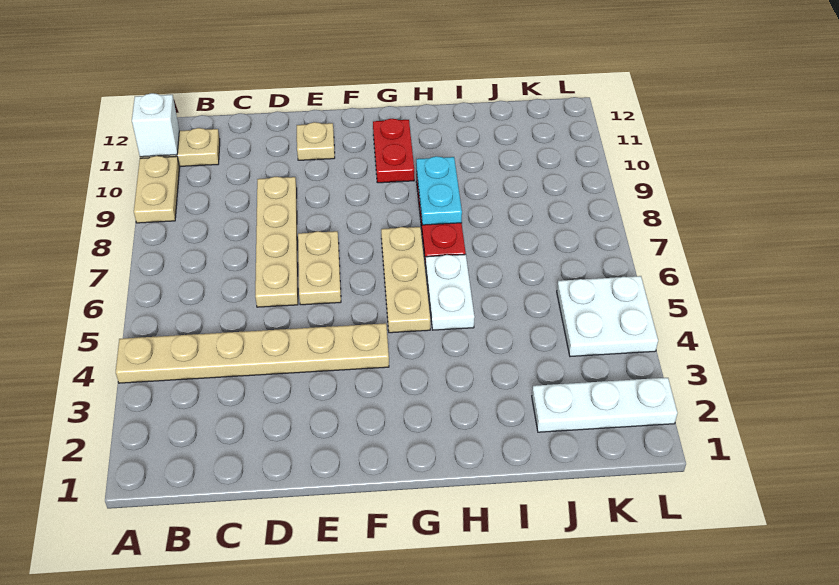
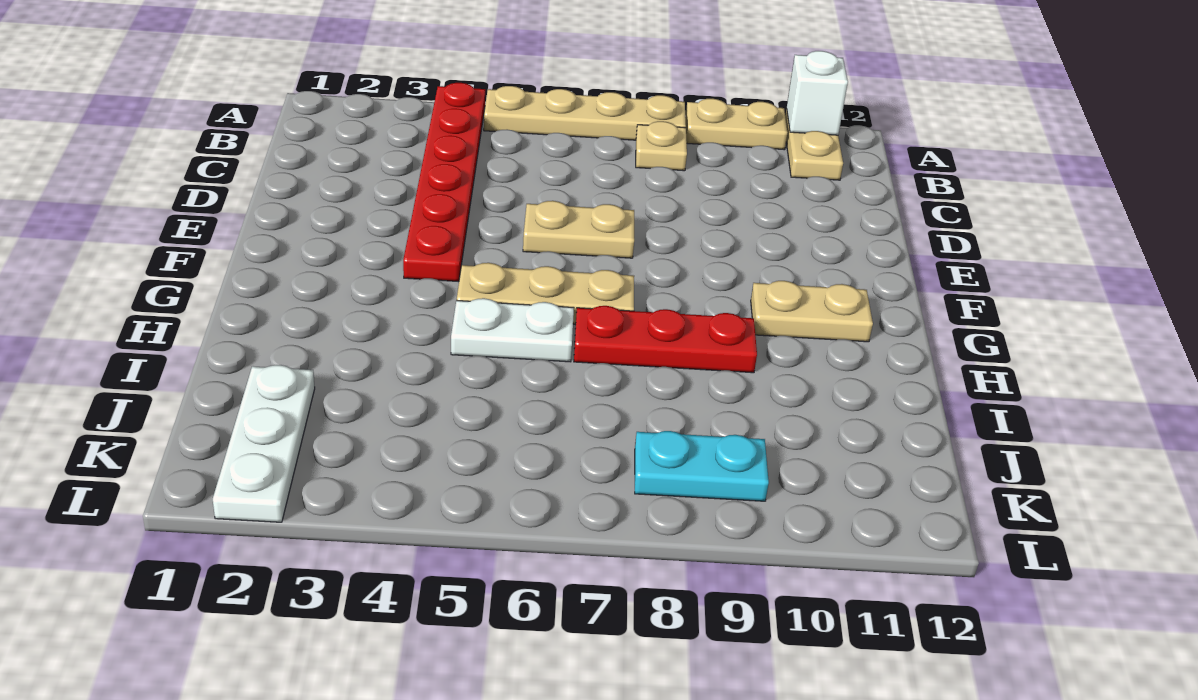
tan 1x6 plate [116,323,389,383] -> red 1x6 plate [403,83,485,282]
tan 1x4 plate [255,177,298,307] -> tan 1x4 plate moved to [484,86,686,140]
tan 1x1 plate [297,122,335,160] -> tan 1x1 plate moved to [636,121,687,171]
red 1x2 plate [373,119,414,183] -> tan 1x2 plate [751,281,873,342]
cyan 1x2 plate [416,156,462,225] -> cyan 1x2 plate moved to [635,431,769,501]
white 2x2 plate [557,276,658,357] -> none

